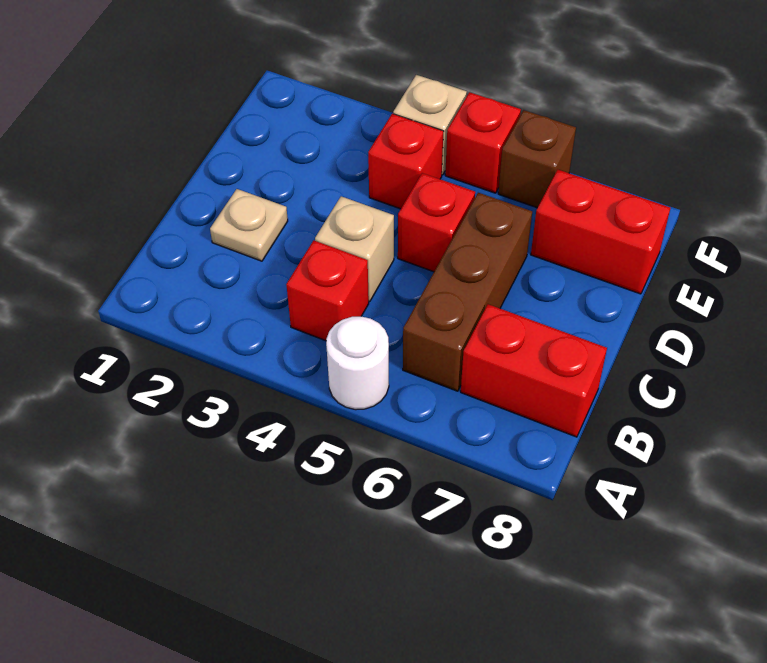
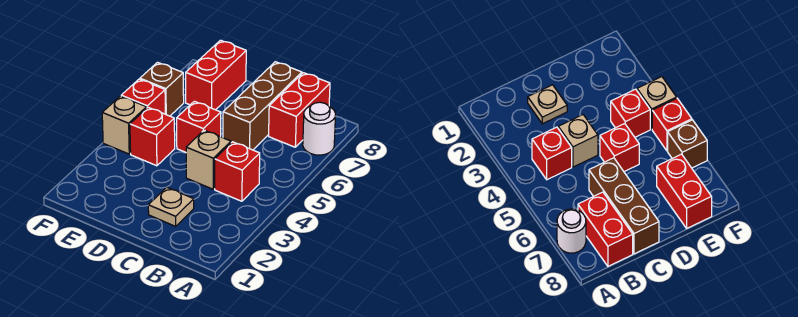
white 1x1 round brick [326,316,389,410] -> white 1x1 round brick moved to [303,102,336,155]
brown 1x3 brick [403,193,532,391] -> brown 1x3 brick turned to [223,62,302,150]

